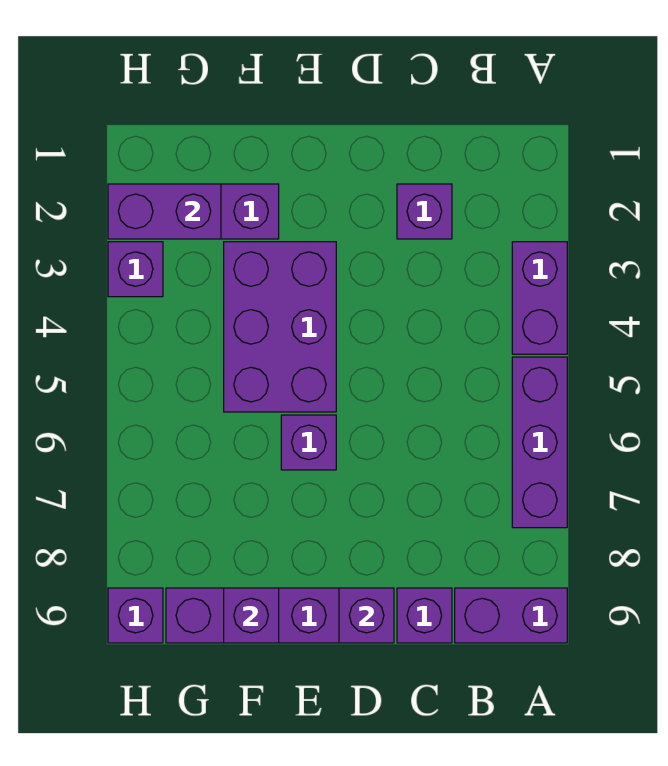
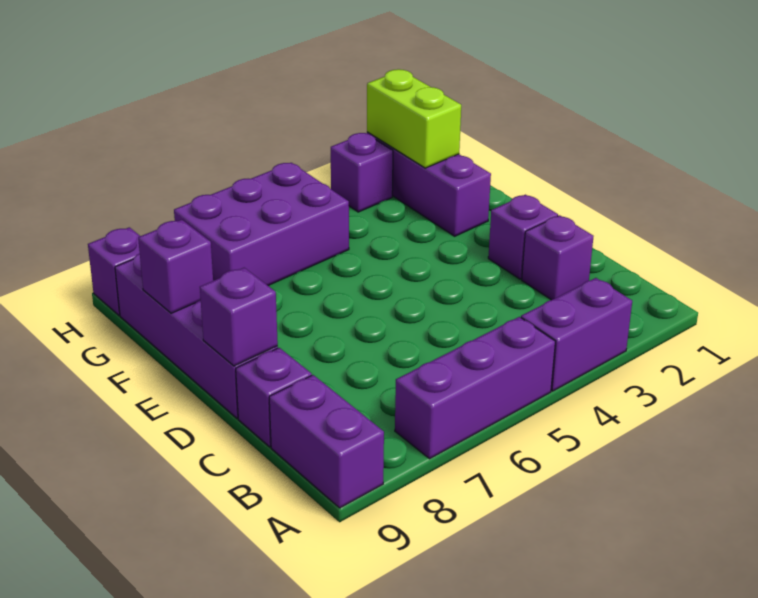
purple 2x3 brick [224,242,336,412] -> purple 2x3 brick moved to [174,163,349,285]
purple 1x1 brick [281,415,336,470] -> purple 1x1 brick moved to [488,195,558,279]
purple 1x2 brick [108,184,221,239] -> lime 1x2 brick [367,69,461,168]

